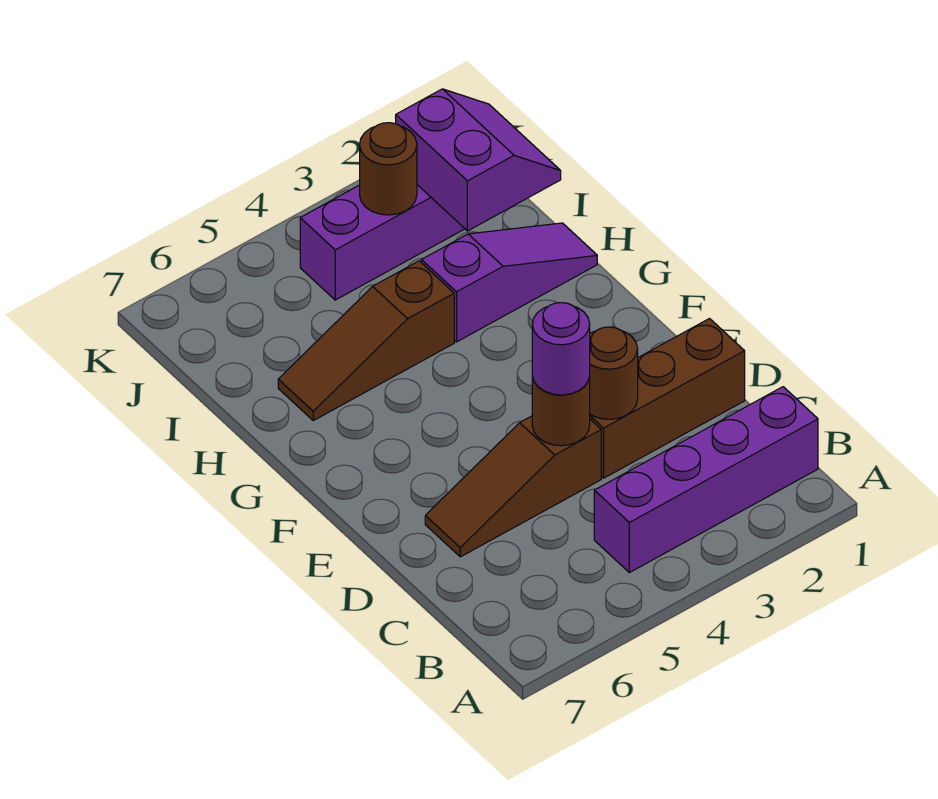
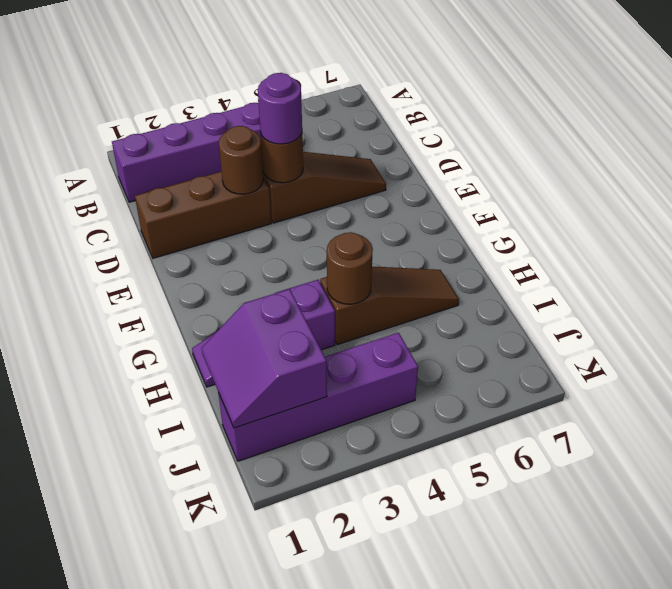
brown 1x1 round brick [360,123,417,215] -> brown 1x1 round brick moved to [327,232,373,304]

